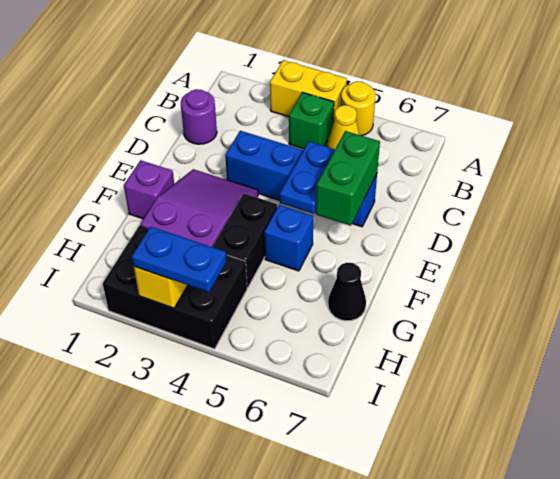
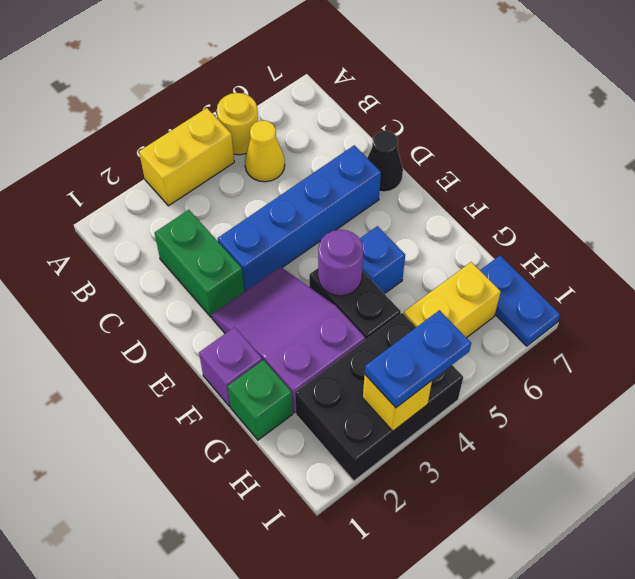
green 1x1 brick [289,92,334,149] -> green 1x1 brick moved to [228,360,293,440]
purple 1x1 round brick [181,89,217,144] -> purple 1x1 round brick moved to [318,230,363,296]
blue 1x2 plate [280,141,335,214] -> blue 1x2 plate moved to [480,256,560,346]
green 1x2 brick [316,131,380,226] -> green 1x2 brick moved to [155,210,244,317]
black 1x1 cone [328,263,366,321] -> black 1x1 cone moved to [367,131,403,192]
none -> yellow 1x2 brick [404,262,501,338]

